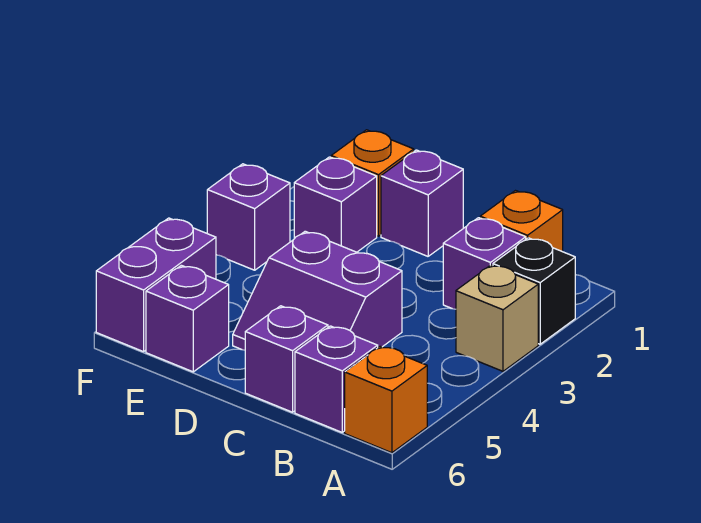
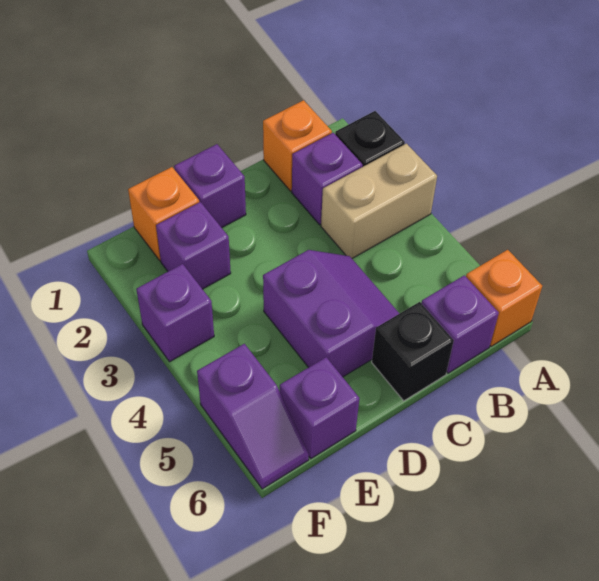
tan 1x1 brick [456,265,538,371] -> tan 1x2 brick [321,144,437,258]
purple 2x2 slope [233,231,402,350] -> purple 2x2 slope turned to [263,250,400,377]
purple 1x1 brick [245,306,328,412] -> black 1x1 brick [372,302,454,401]
purple 1x2 brick [96,218,216,352] -> purple 1x2 slope [197,344,309,489]

